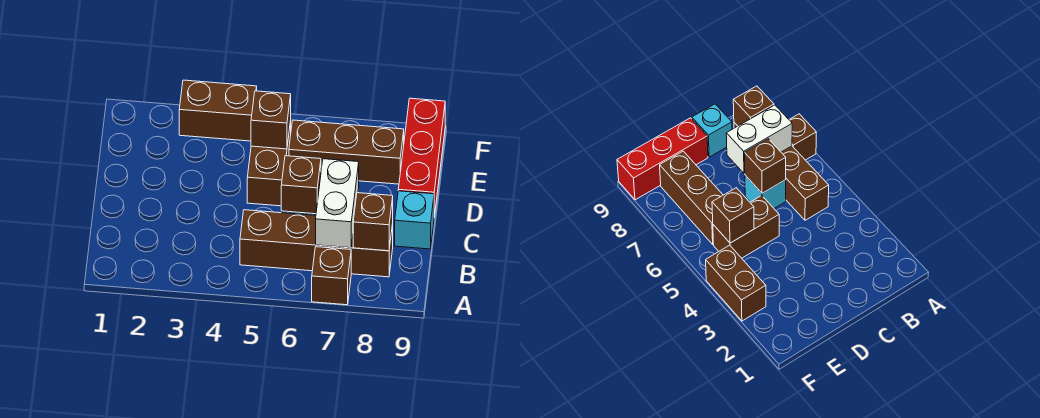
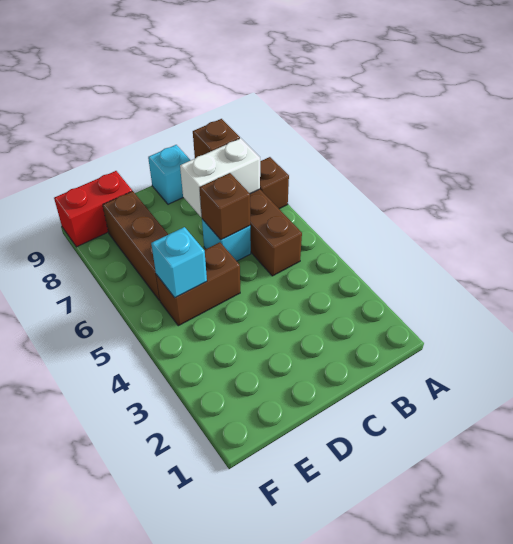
red 1x3 brick [398,98,445,217] -> red 1x2 brick [54,171,132,247]
brown 1x1 brick [251,91,291,149] -> cyan 1x1 brick [151,227,207,298]
brown 1x2 brick [179,80,257,141] -> none

